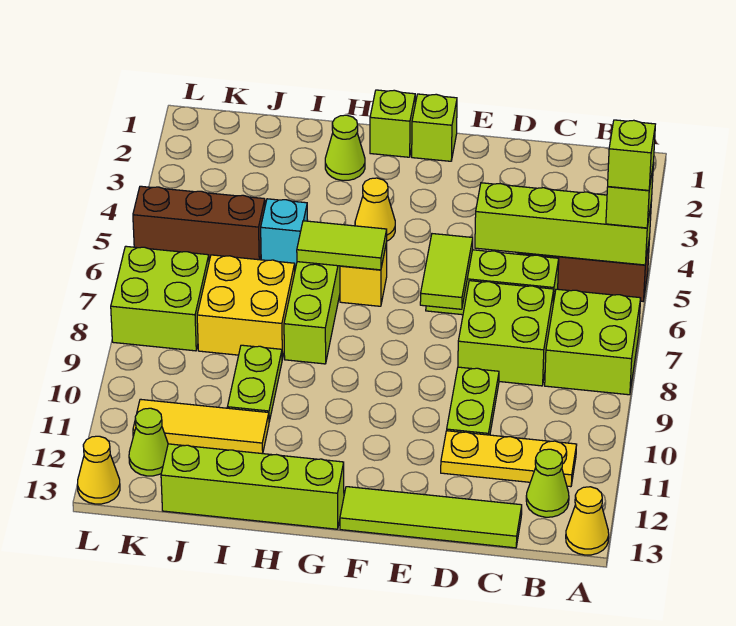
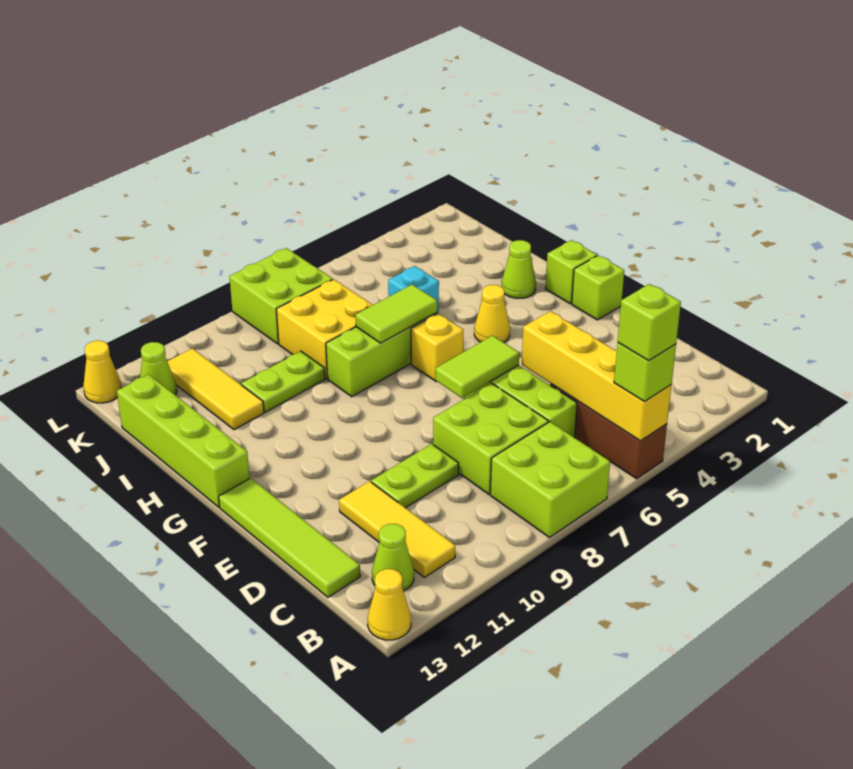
lime 1x4 brick [475,183,652,265] -> yellow 1x4 brick [522,311,671,441]
yellow 1x3 plate [441,431,577,487] -> yellow 1x3 tile [339,481,455,577]
lime 1x2 tile [297,221,387,270] -> lime 1x2 tile turned to [356,285,437,343]
brown 1x3 brick [133,186,265,260] -> none

